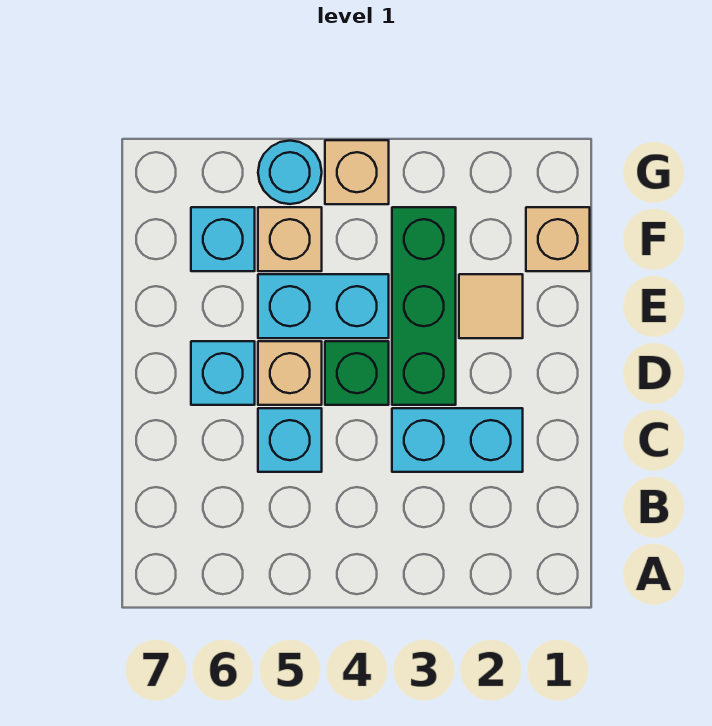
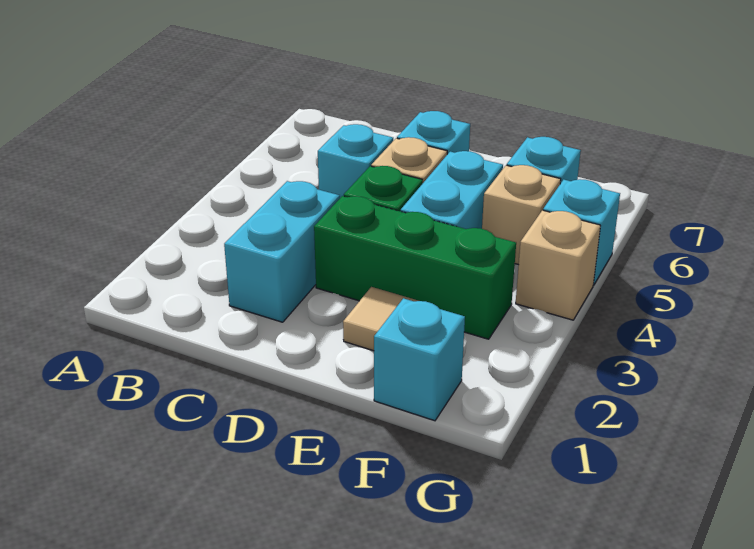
tan 1x1 brick [526,207,590,271] -> cyan 1x1 brick [374,298,465,421]
cyan 1x1 round brick [258,141,322,204] -> cyan 1x1 brick [543,179,620,285]

